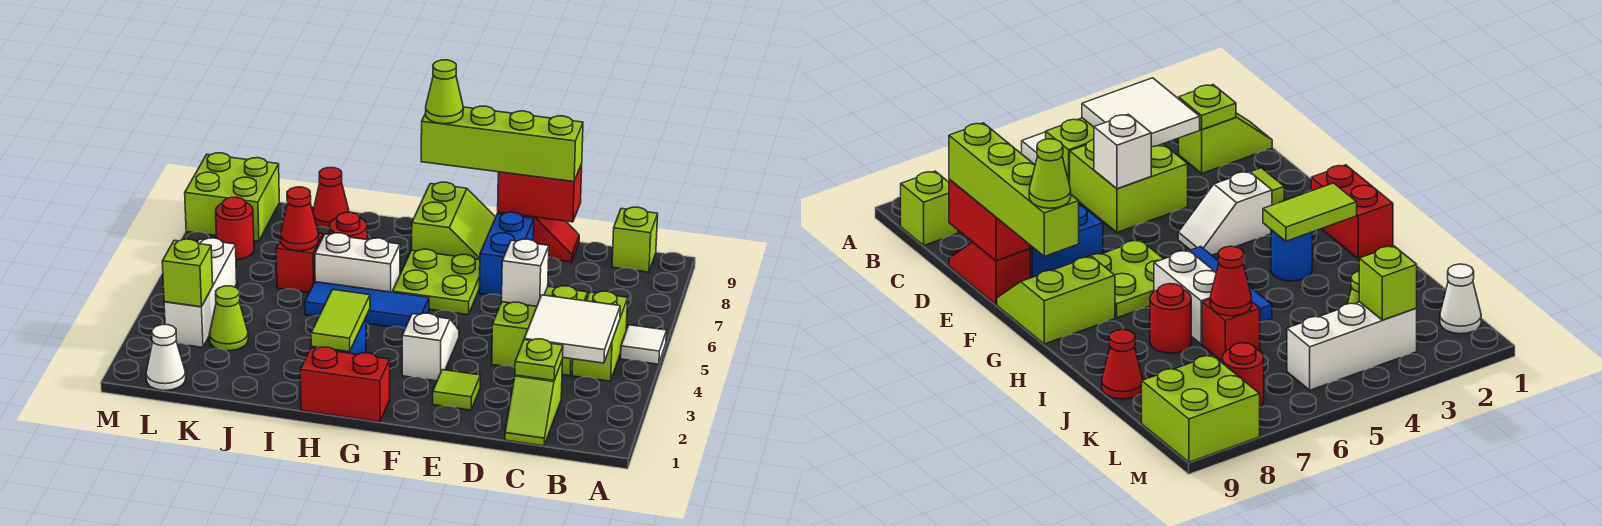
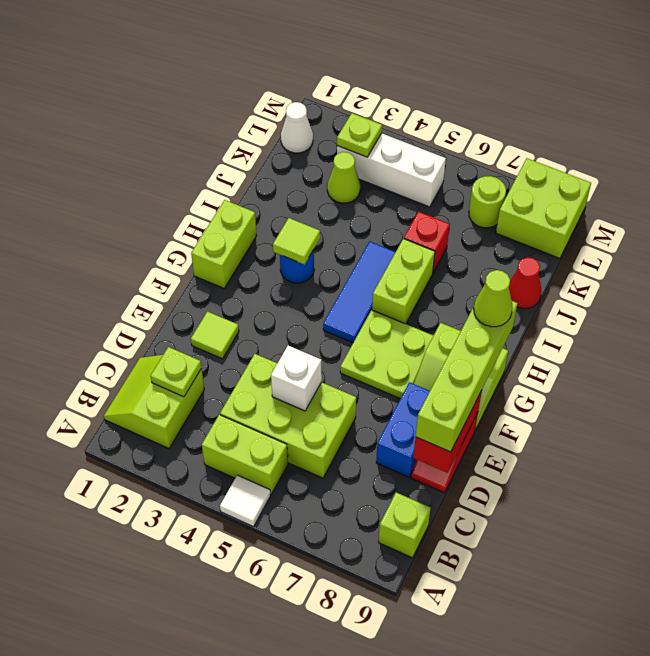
white 2x2 tile [524,295,620,363] -> none
lime 1x2 slope [505,361,562,446] -> lime 2x2 slope [104,355,204,448]
lime 2x2 brick [492,286,588,376] -> lime 2x3 brick [220,354,356,478]
blue 1x2 brick [479,212,534,296] -> blue 1x2 brick turned to [376,382,430,477]
white 1x2 slope [402,313,459,381] -> none
red 1x2 brick [300,347,390,422] -> lime 1x2 brick [191,200,257,288]
lime 1x2 tile [311,289,370,352] -> lime 1x1 tile [273,218,320,265]
white 1x2 brick [315,233,400,292] -> lime 1x2 brick [372,239,435,324]
red 1x1 round brick [330,212,367,240] -> none
red 1x1 cone [280,187,319,251] -> none
lime 1x1 brick [162,239,213,307] -> lime 1x1 plate [337,113,382,157]
red 1x1 round brick [216,197,254,260] -> lime 1x1 round brick [469,176,506,228]

